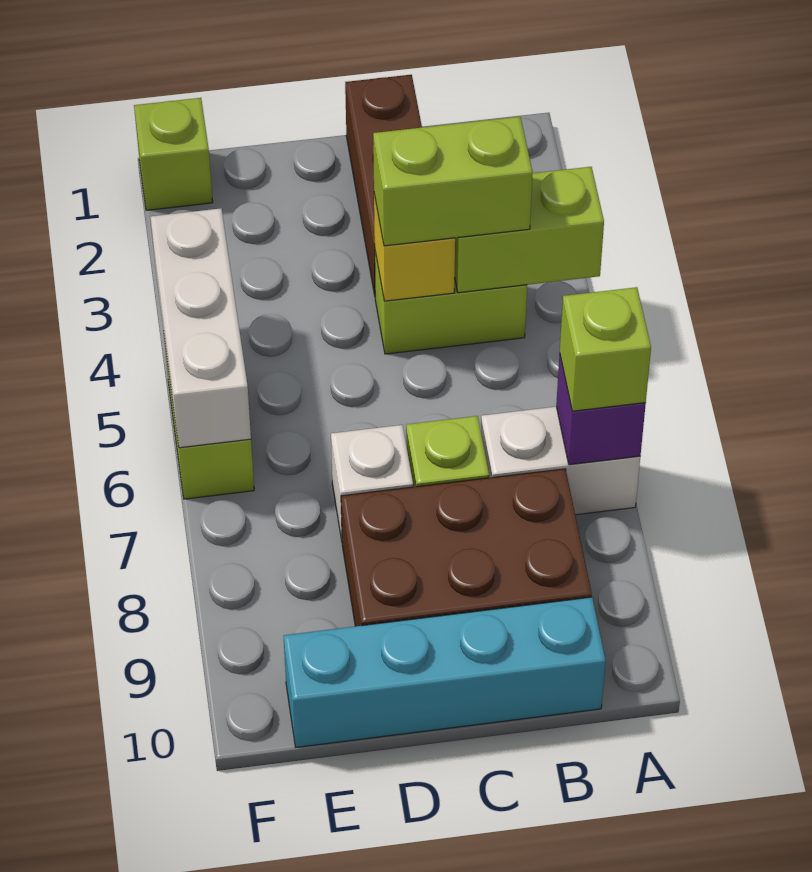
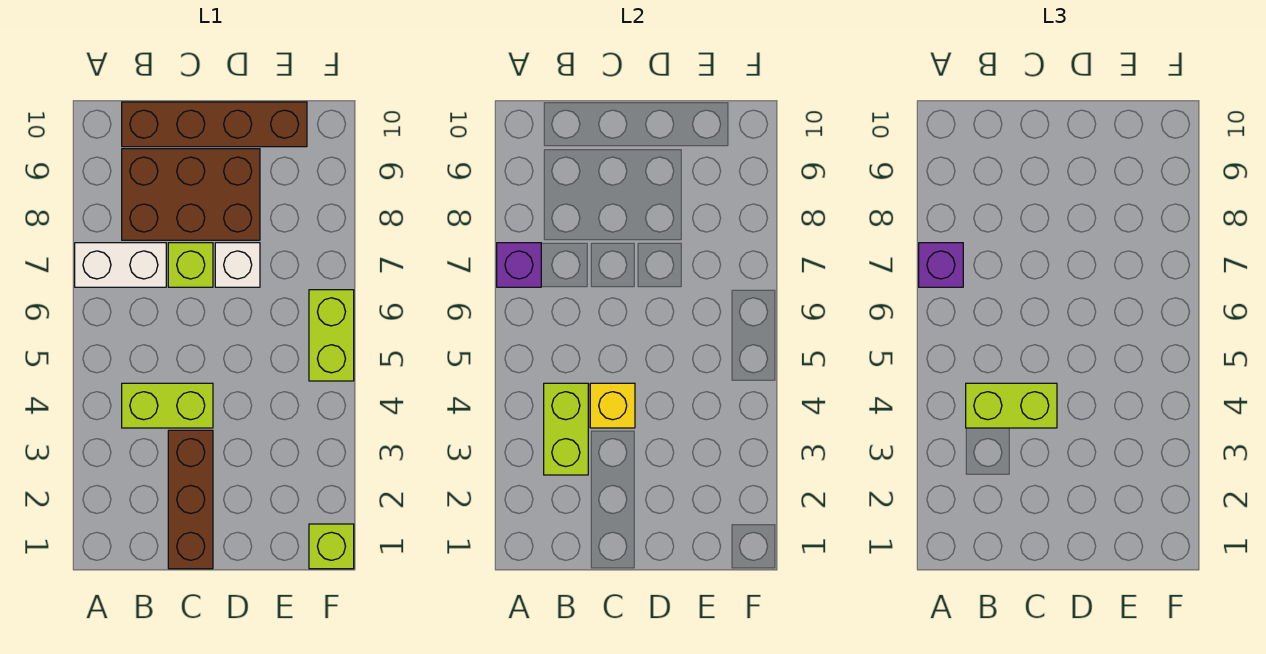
lime 1x2 brick [455,167,604,293] -> lime 1x2 brick turned to [544,383,588,475]
lime 1x1 brick [560,287,651,411] -> purple 1x1 brick [919,243,963,287]
cyan 1x4 brick [284,597,606,747] -> brown 1x4 brick [122,102,307,147]
white 1x3 brick [150,208,251,448] -> none

